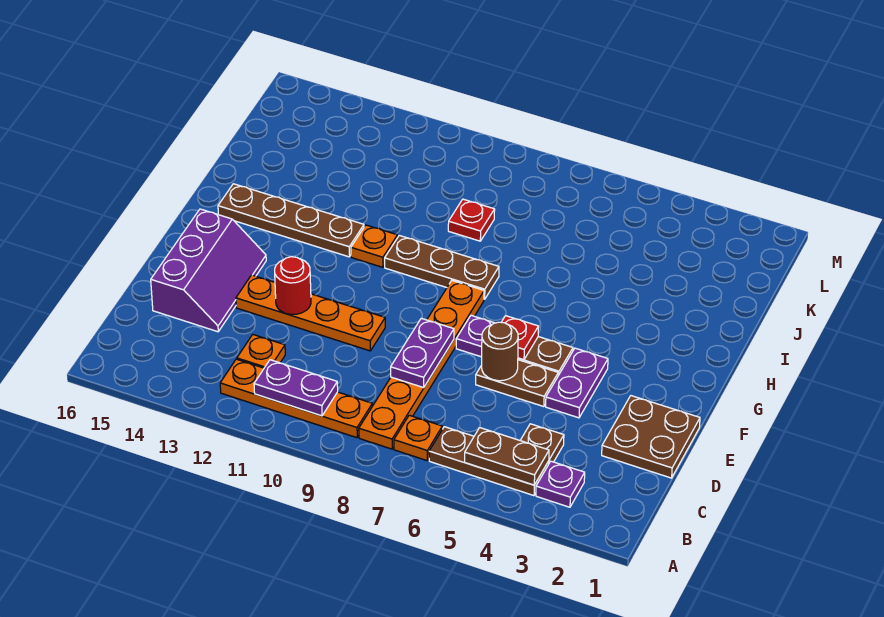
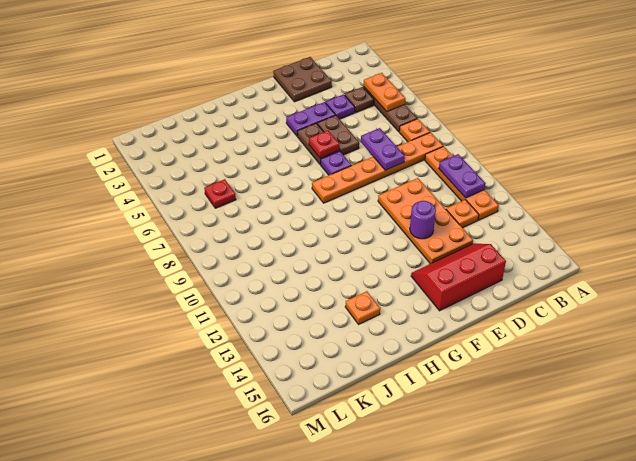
purple 1x1 plate [536,461,585,507] -> purple 1x1 plate moved to [325,94,355,119]
brown 1x2 plate [465,428,549,485] -> orange 1x2 plate [364,73,405,112]
purple 1x2 plate [391,318,454,388] -> purple 1x2 plate turned to [361,128,405,170]
purple 2x3 slope [151,209,266,332] -> red 2x3 slope [411,244,506,311]
brown 1x1 round brick [482,322,518,381] -> none
orange 1x4 plate [236,275,385,351] -> orange 2x4 plate [378,178,473,264]
red 1x1 round brick [275,257,311,315] -> purple 1x1 round brick [410,201,436,239]
brown 1x3 plate [385,235,499,299] -> none
orange 1x1 plate [351,225,398,267] -> orange 1x1 plate moved to [345,291,380,324]
brown 1x4 plate [218,184,364,257] -> none
red 1x1 plate [448,199,495,241] -> red 1x1 plate moved to [204,179,236,208]

